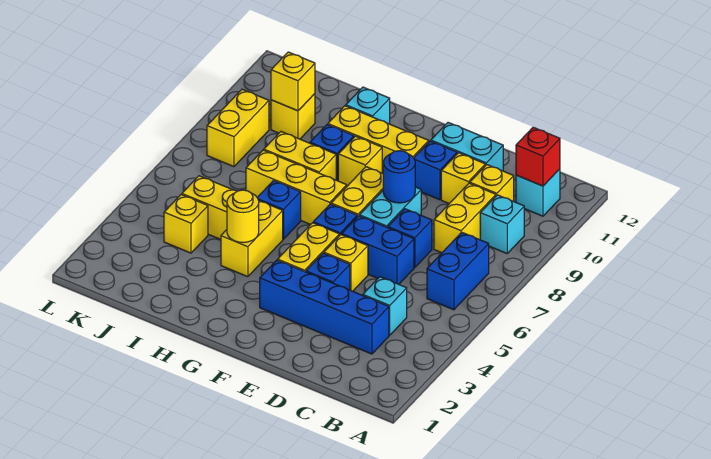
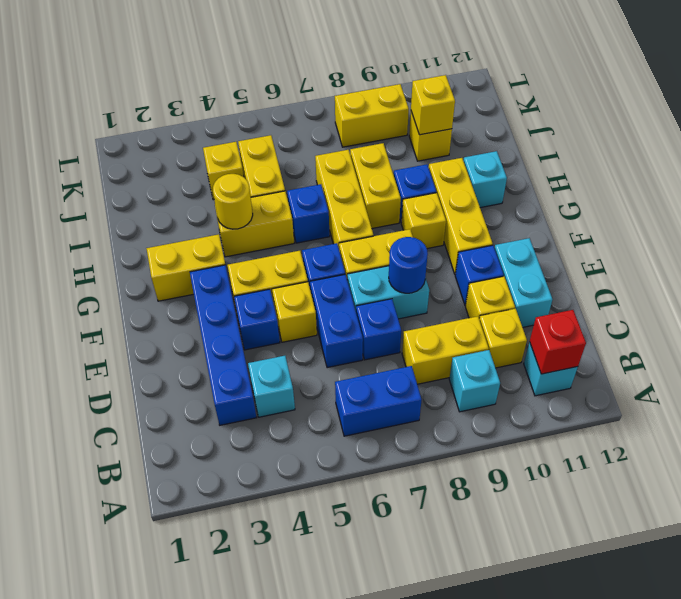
none -> yellow 1x2 brick [146,234,225,301]

